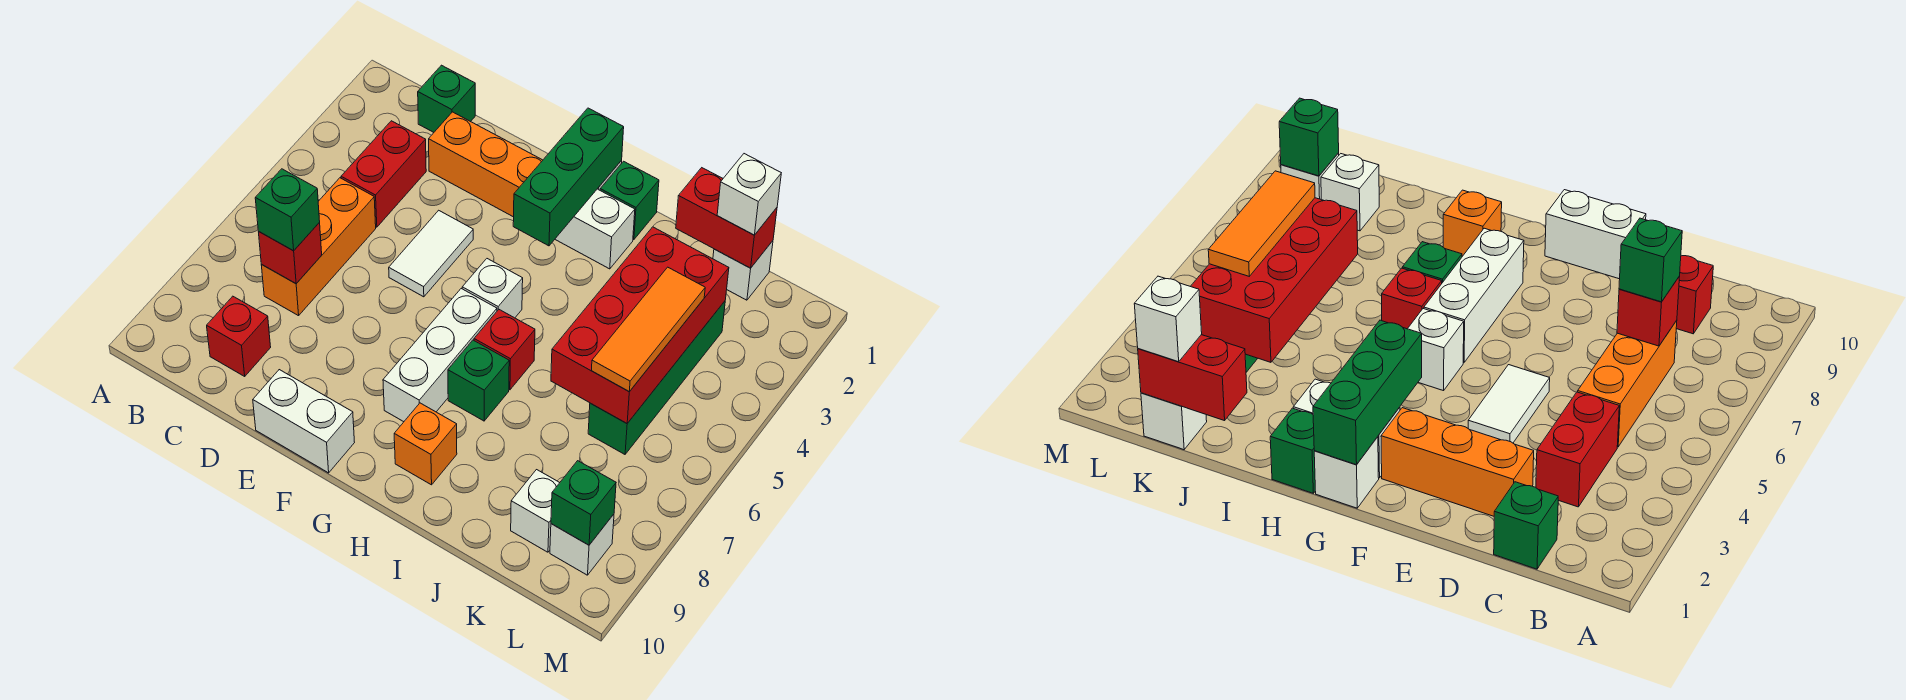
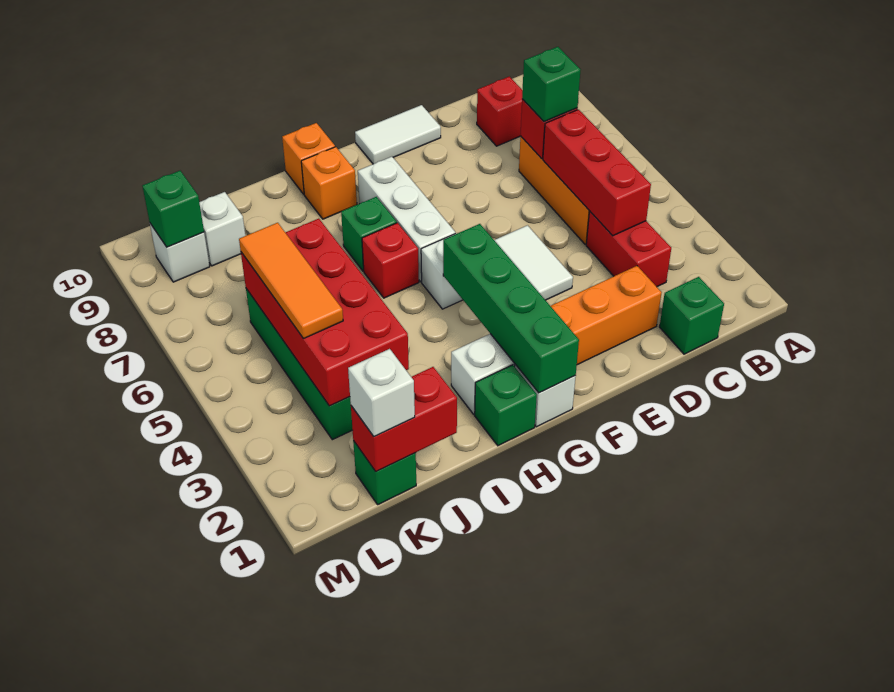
none -> red 1x3 brick [543,110,651,236]
white 1x2 brick [253,370,355,473] -> white 1x2 tile [355,105,441,164]
green 1x3 brick [513,108,624,246] -> green 1x4 brick [443,224,579,393]
none -> orange 1x1 brick [282,123,335,194]
white 1x1 brick [713,241,773,300] -> green 1x1 brick [353,441,416,504]

